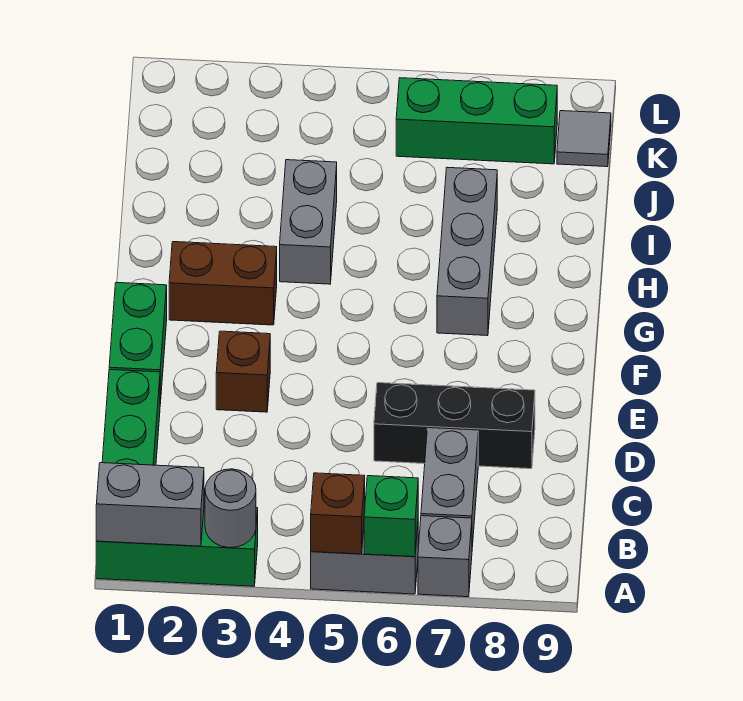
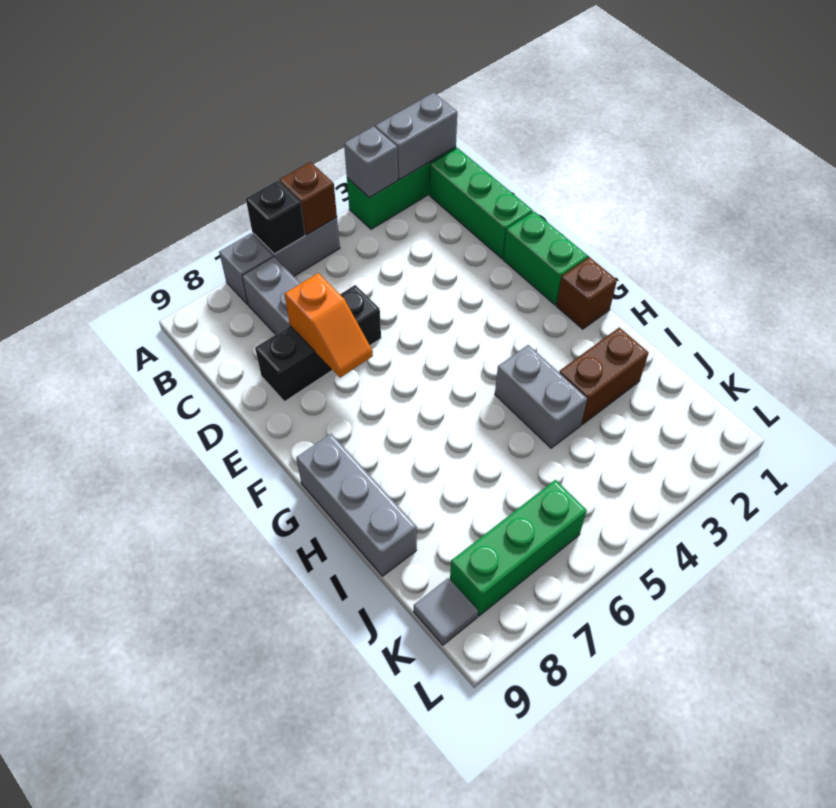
grey 1x1 round brick [205,469,256,548] -> grey 1x1 brick [344,126,398,198]
green 1x1 brick [364,476,418,557] -> black 1x1 brick [246,180,305,254]
none -> orange 1x2 slope [285,273,373,378]
brown 1x1 brick [216,331,270,412] -> brown 1x1 brick moved to [556,257,617,329]
brown 1x2 brick [169,242,277,325] -> brown 1x2 brick moved to [559,327,649,425]
grey 1x3 brick [437,168,497,336] -> grey 1x3 brick moved to [296,434,417,576]

